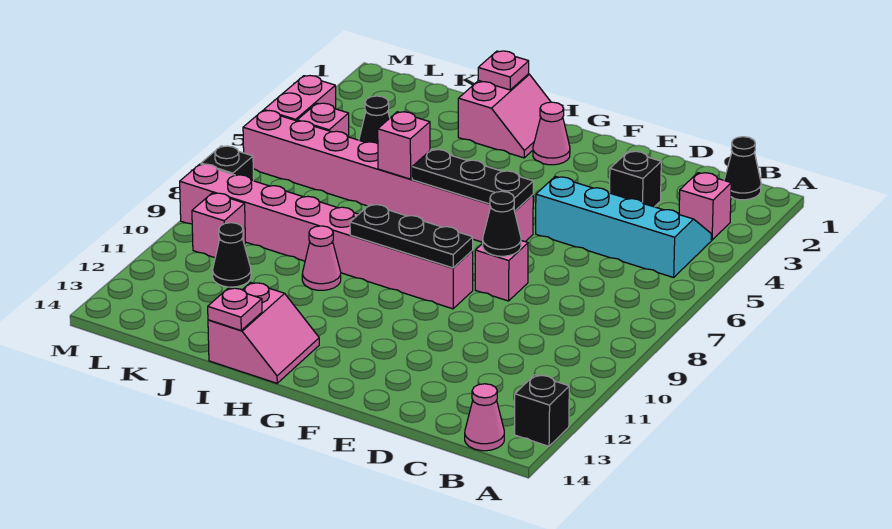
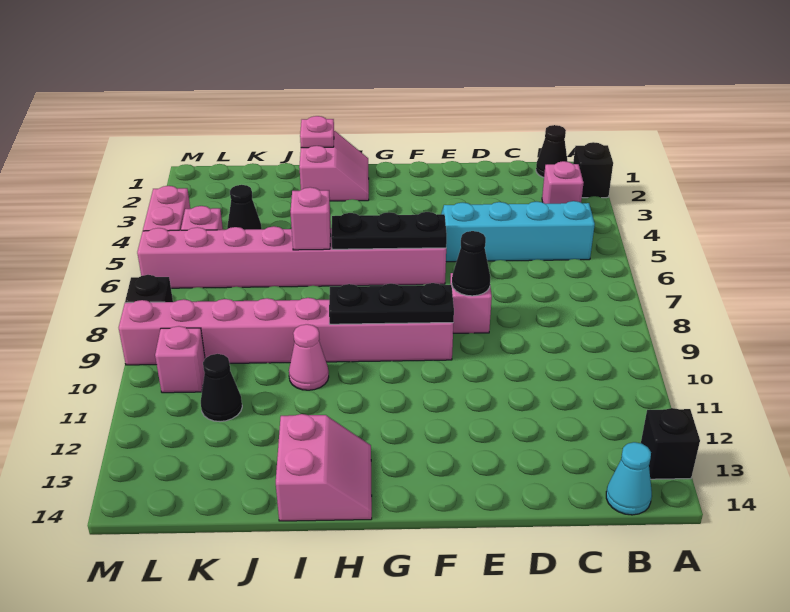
pink 1x1 cone [465,384,504,451] -> cyan 1x1 cone [606,442,652,515]
black 1x1 brick [610,151,661,207] -> black 1x1 brick moved to [573,142,613,198]
pink 1x1 cone [533,102,570,165] -> none
pink 1x1 plate [208,288,262,330] -> none

